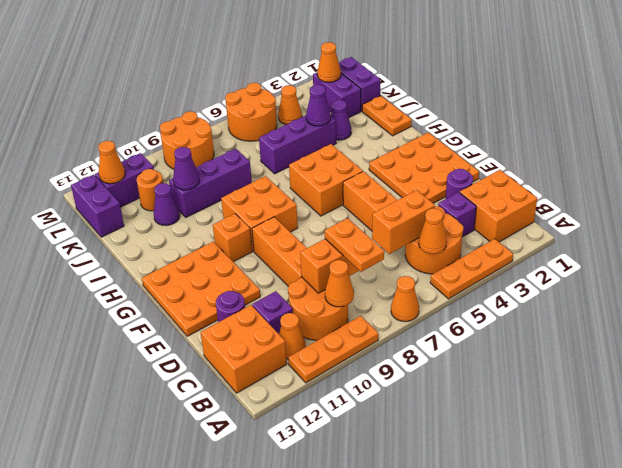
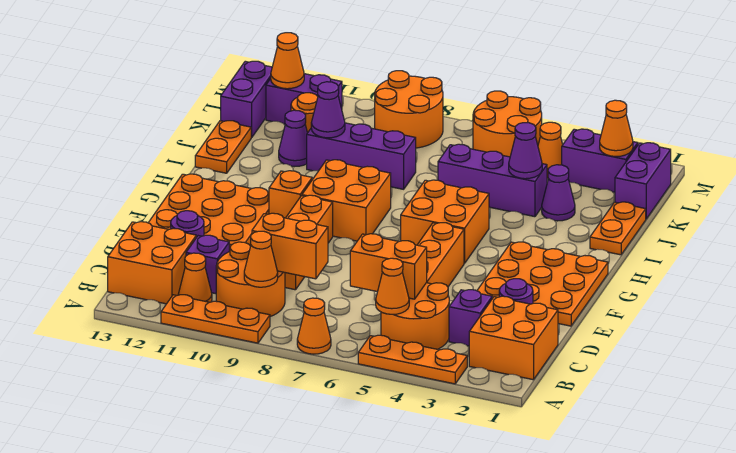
orange 1x2 plate [325,218,384,272] -> orange 1x2 plate moved to [195,121,252,173]
purple 1x2 brick [313,73,361,118] -> purple 1x2 brick turned to [562,129,638,192]

